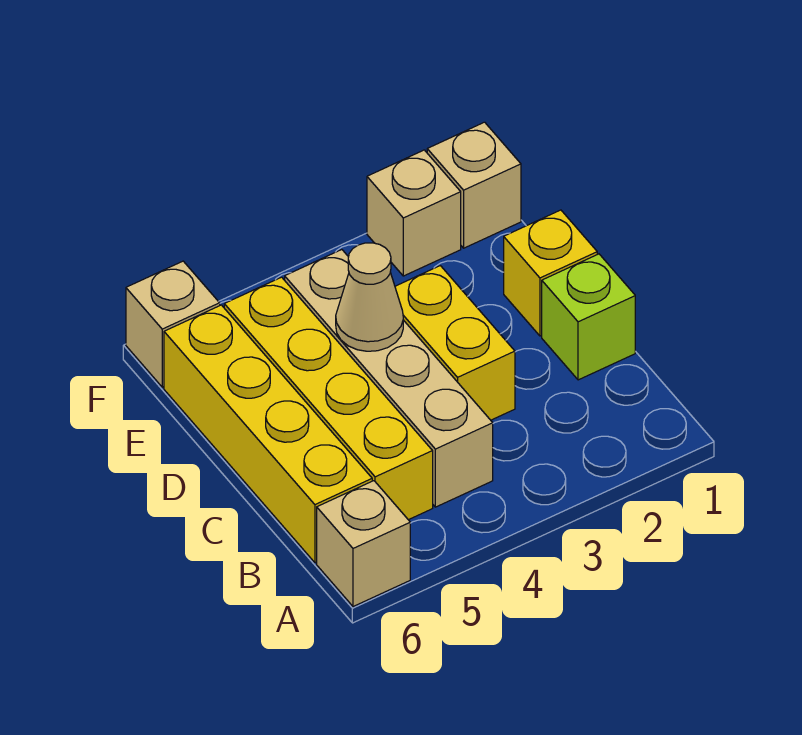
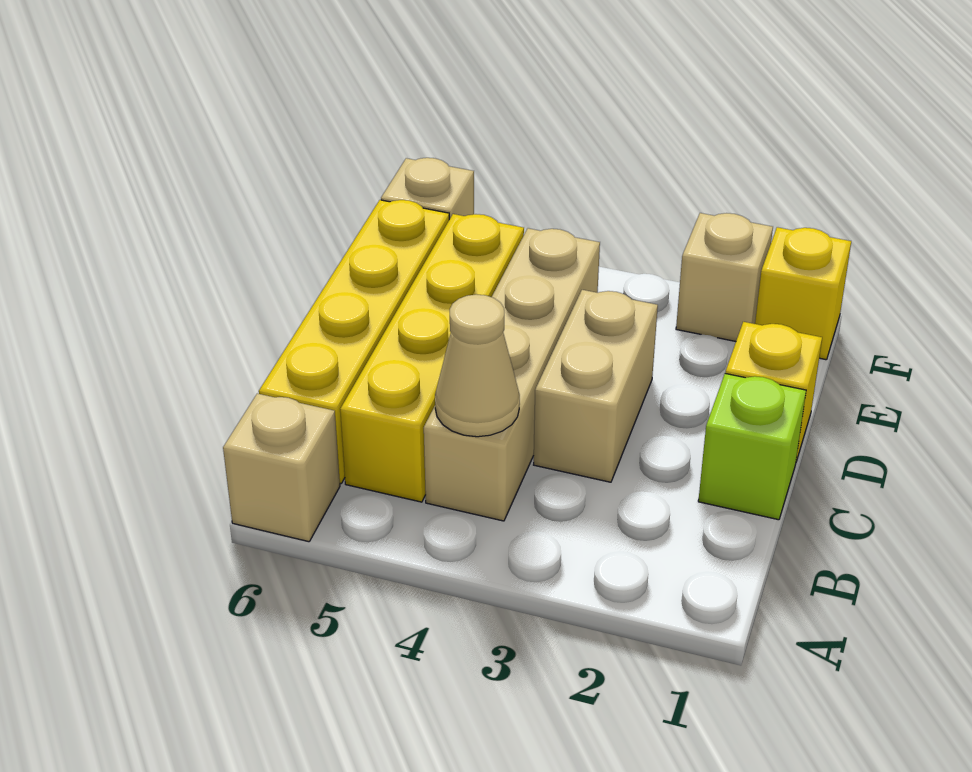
yellow 1x2 brick [395,266,515,420] -> tan 1x2 brick [534,290,658,482]
tan 1x1 cone [336,243,403,351] -> tan 1x1 cone moved to [435,294,520,437]
tan 1x1 brick [427,122,521,248] -> yellow 1x1 brick [755,227,851,360]

